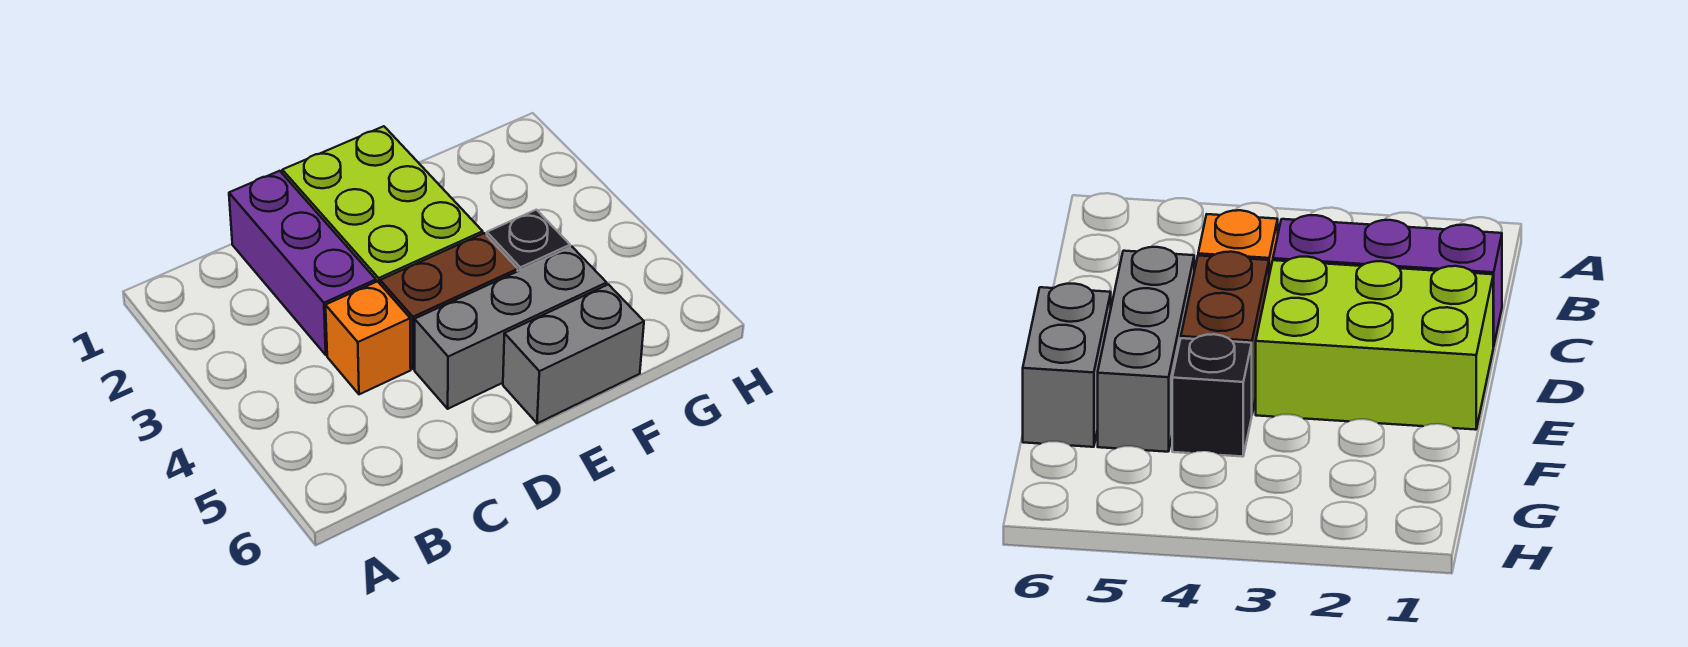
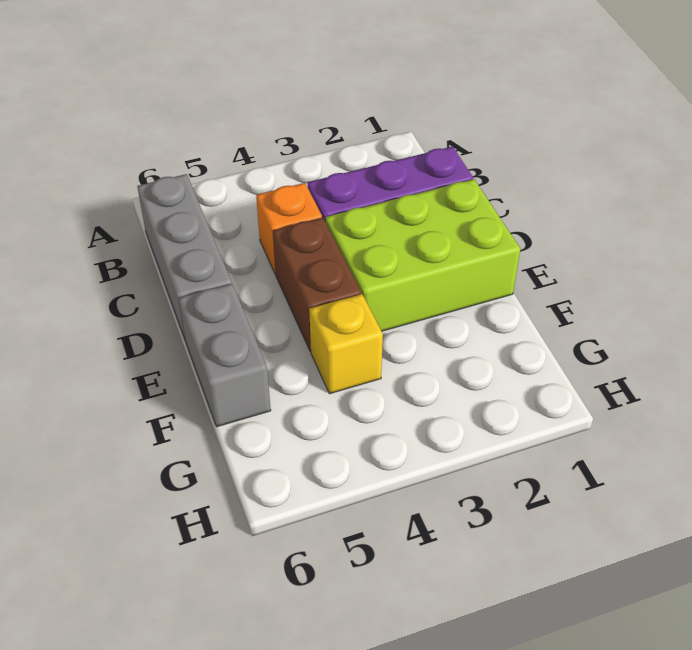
grey 1x3 brick [415,246,607,409] -> grey 1x3 brick moved to [137,174,232,341]
black 1x1 brick [487,210,570,271] -> yellow 1x1 brick [309,294,383,394]

